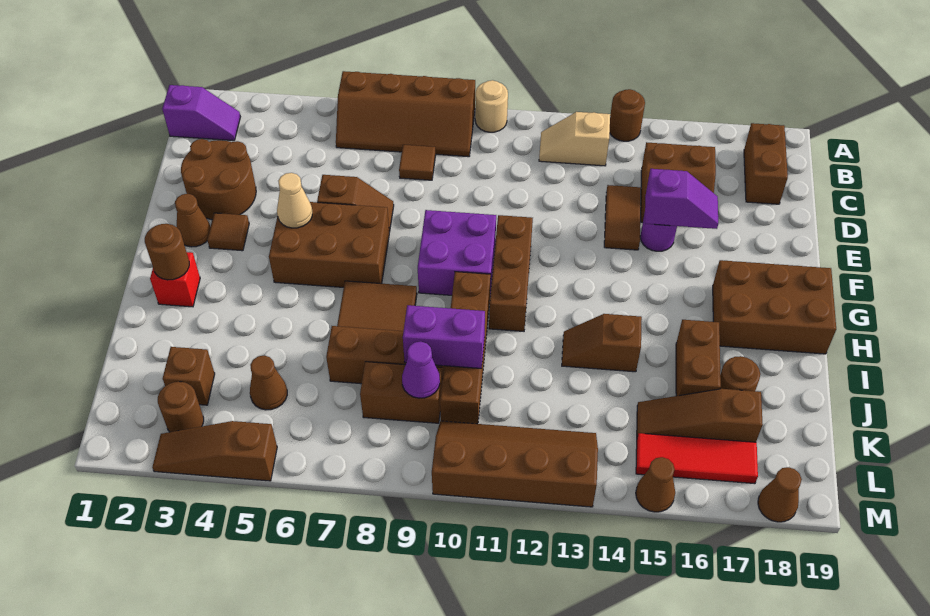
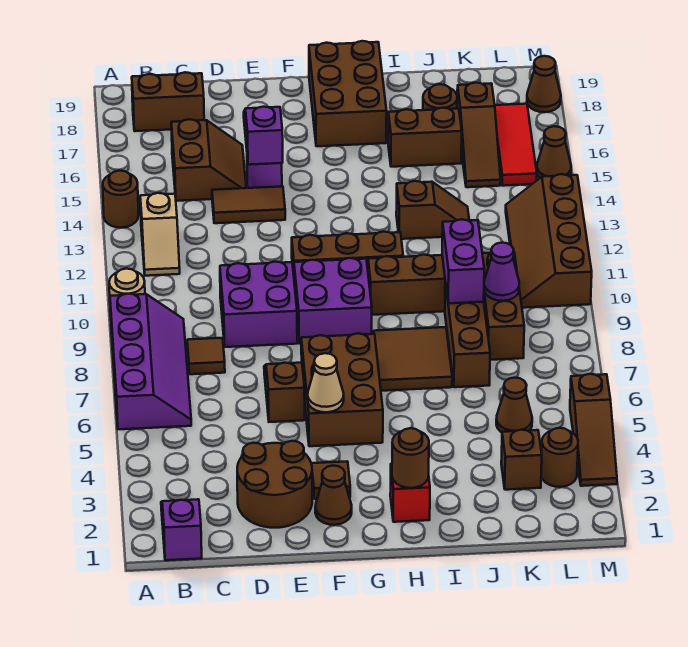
brown 2x4 slope [336,71,475,157] -> purple 2x4 slope [110,294,191,429]
none -> purple 2x2 brick [220,262,297,347]
brown 1x2 slope [562,314,642,372] -> brown 1x2 slope turned to [396,181,469,239]

